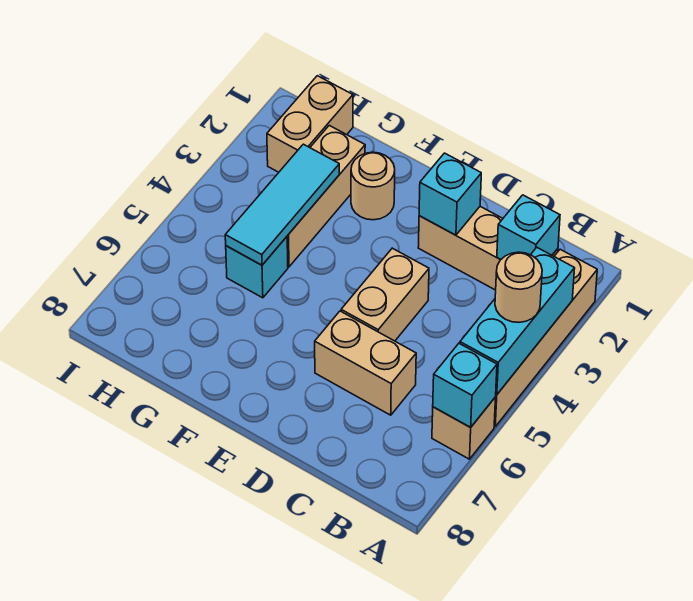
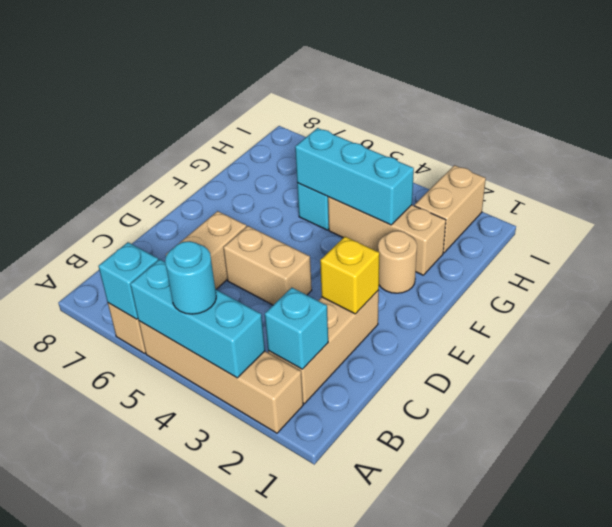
tan 1x1 round brick [495,252,542,322] -> cyan 1x1 round brick [165,241,216,314]
cyan 1x1 brick [419,153,481,235] -> yellow 1x1 brick [320,237,379,314]
cyan 1x3 tile [225,144,339,265] -> cyan 1x3 brick [295,128,414,225]
tan 1x2 brick [267,76,353,172] -> tan 1x2 brick turned to [415,165,486,253]

